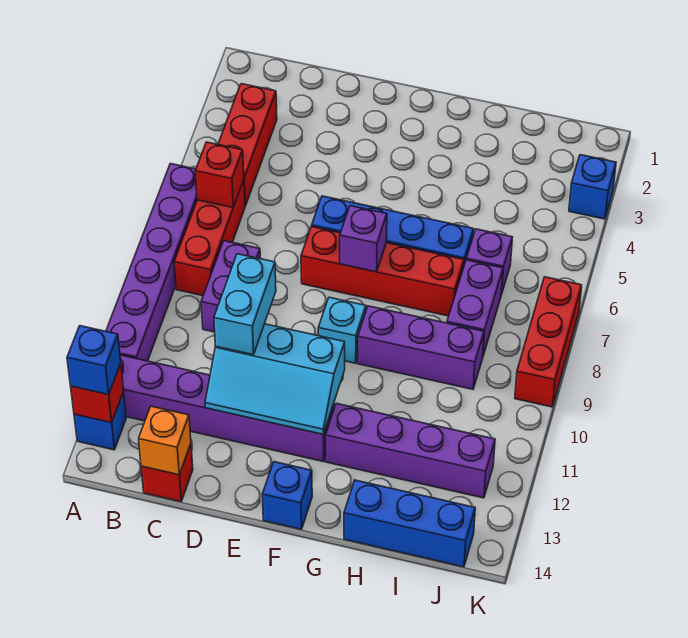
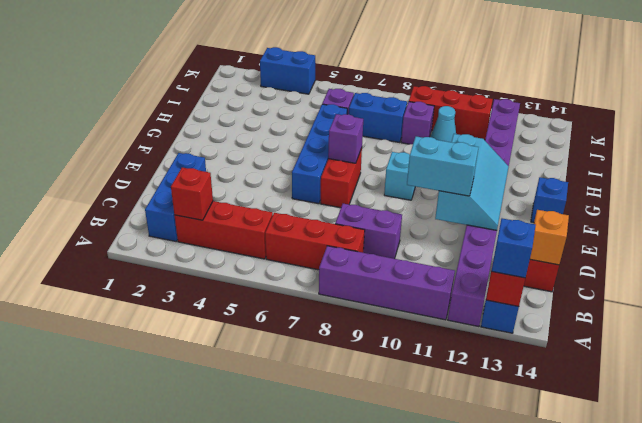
purple 1x6 brick [106,164,197,361] -> purple 1x4 brick [319,246,455,320]
red 1x1 brick [195,142,244,208] -> red 1x1 brick moved to [171,168,213,220]
red 1x4 brick [301,226,464,316] -> red 1x2 brick [320,148,362,208]
purple 1x3 brick [358,306,484,389] -> purple 1x1 brick [401,102,434,144]
blue 1x3 brick [344,480,475,567] -> blue 1x3 brick moved to [145,153,206,241]
purple 1x2 brick [447,260,503,356] -> blue 1x2 brick [349,93,407,143]
none -> cyan 1x1 cone [431,106,456,142]
blue 1x1 brick [569,155,616,219] -> blue 1x2 brick [260,47,315,94]
red 1x3 brick [515,277,582,407] -> red 1x3 brick moved to [409,86,493,140]

